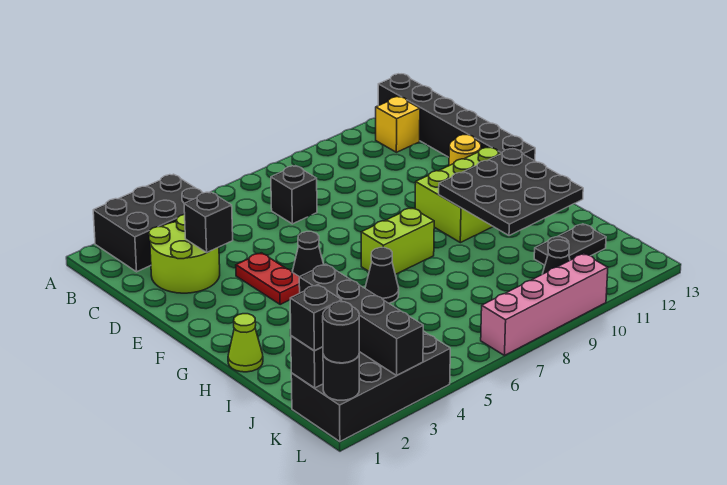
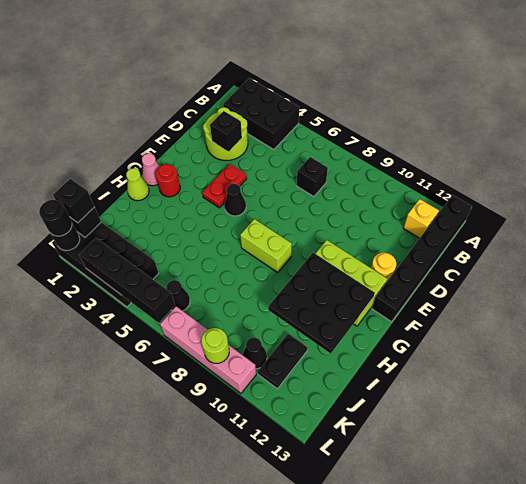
none -> pink 1x1 cone [142,153,160,186]
none -> red 1x1 round brick [155,164,180,197]
black 1x1 cone [365,248,399,303] -> black 1x1 cone moved to [167,280,190,311]
black 1x4 brick [299,264,423,375] -> black 1x4 brick turned to [79,238,175,323]
black 1x2 plate [534,224,606,265] -> black 1x2 plate turned to [258,334,307,389]
none -> lime 1x1 round brick [201,328,229,363]

